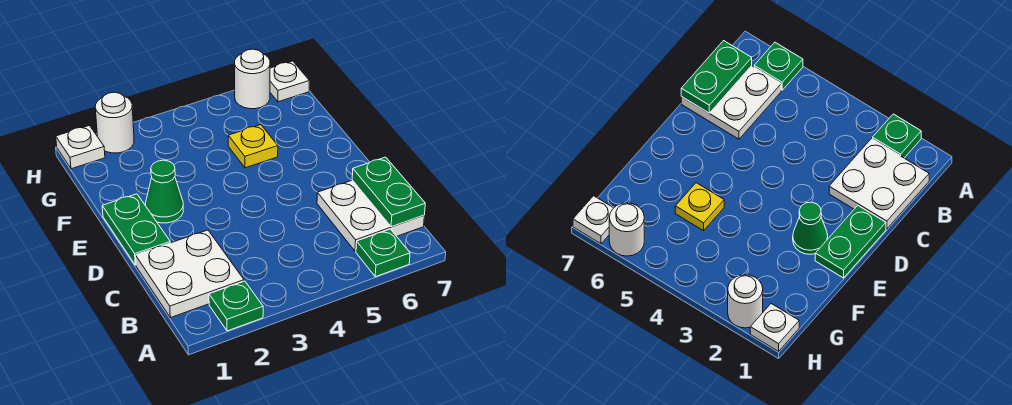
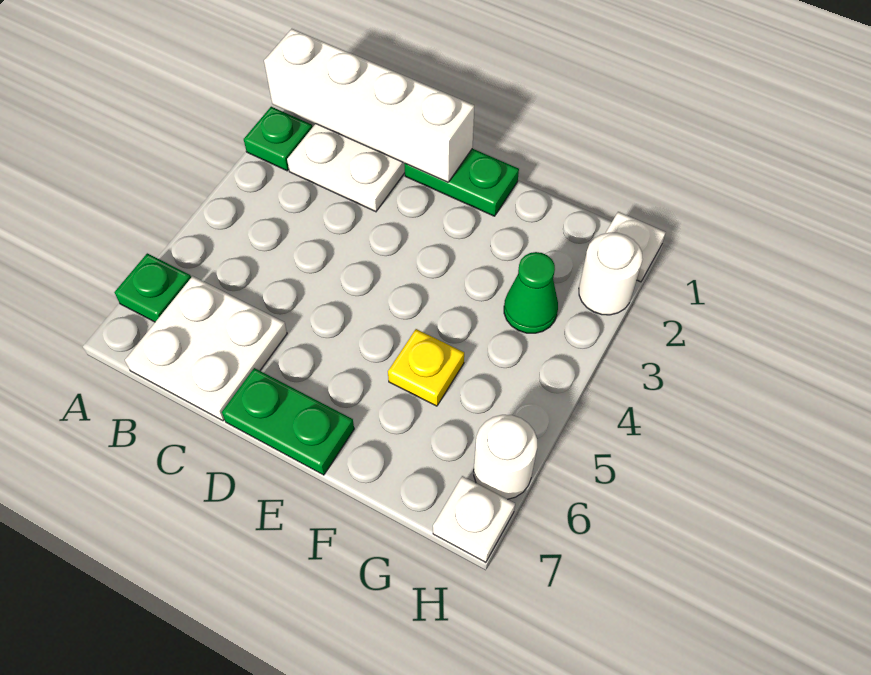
none -> white 1x4 brick [264,29,474,182]
green 1x2 plate [352,157,425,227] -> green 1x2 plate moved to [222,368,354,475]
green 1x1 cone [146,160,183,223] -> green 1x1 cone moved to [504,252,558,333]

